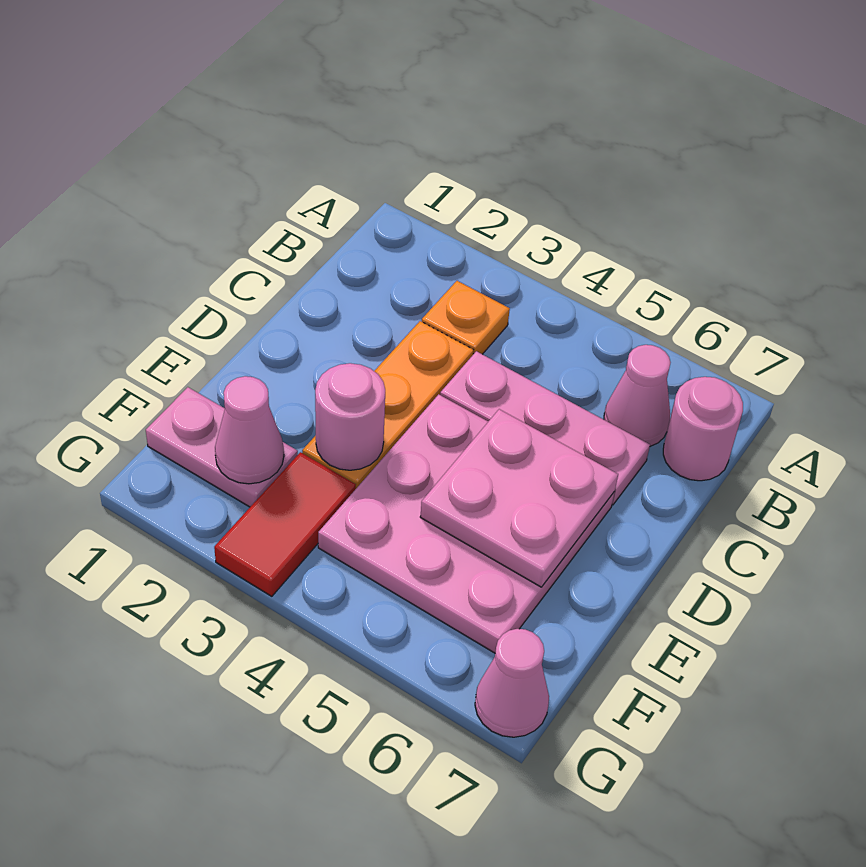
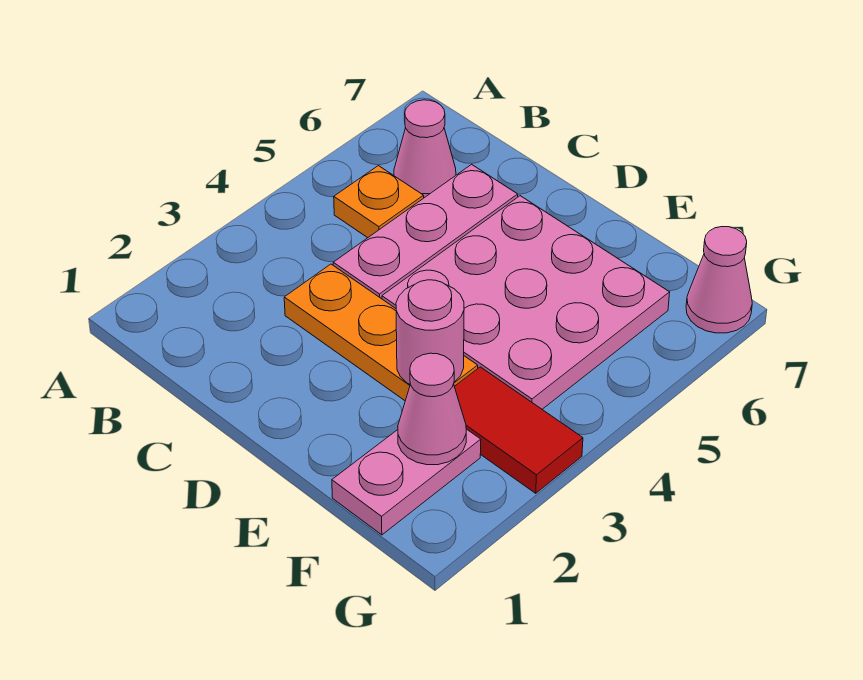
orange 1x1 plate [422,281,510,354] -> orange 1x1 plate moved to [334,166,424,238]
pink 1x1 round brick [663,377,743,481] -> none
pink 2x2 plate [420,409,618,587] -> none

